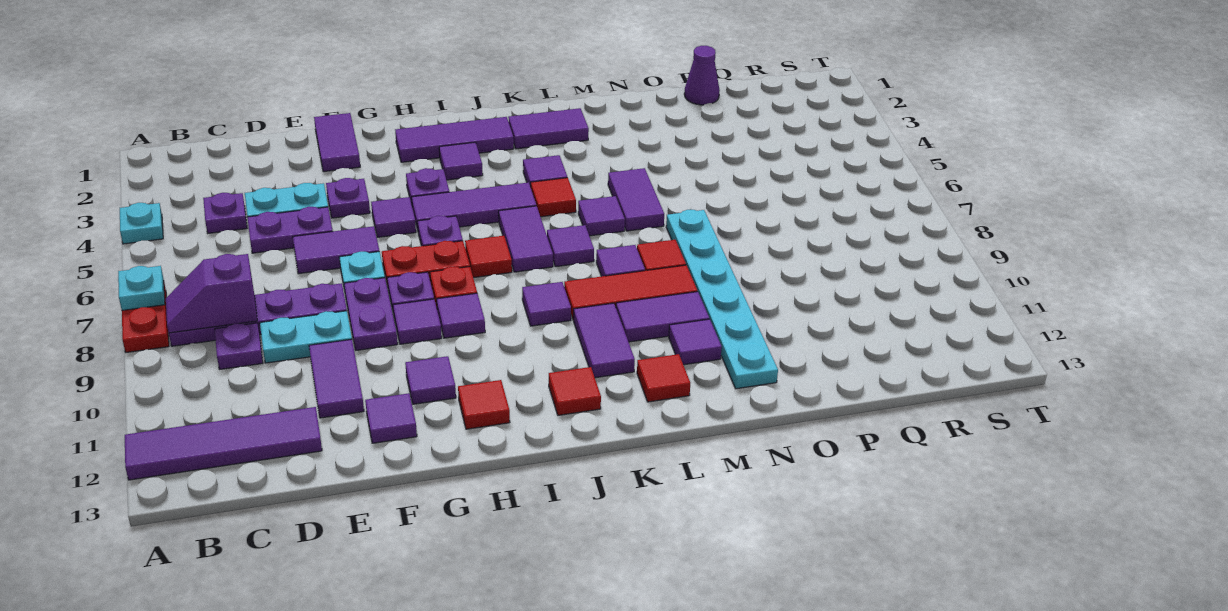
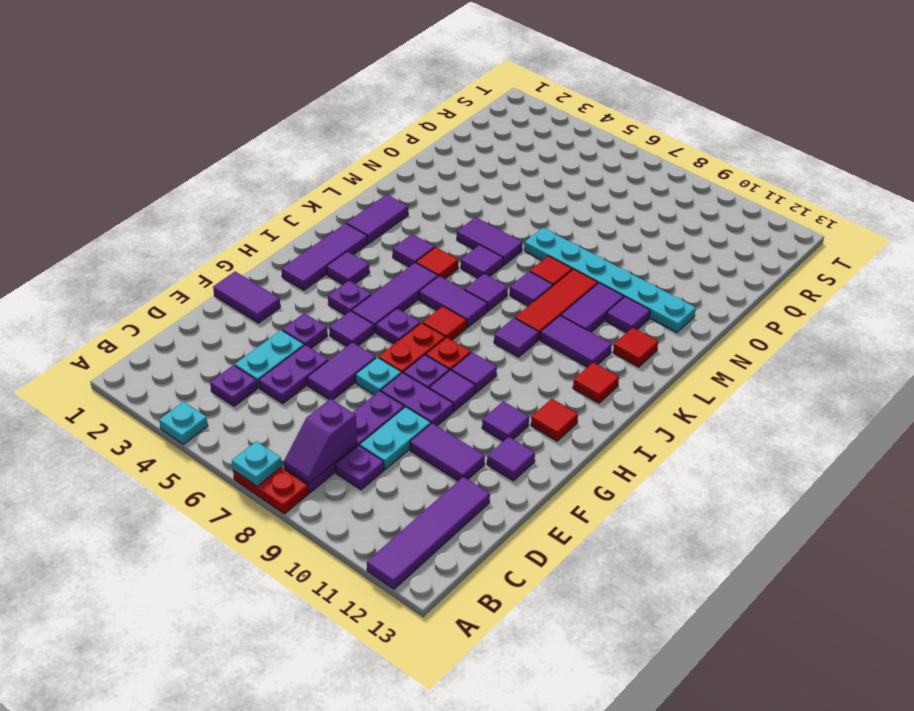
purple 1x1 cone [684,46,720,105] -> none

